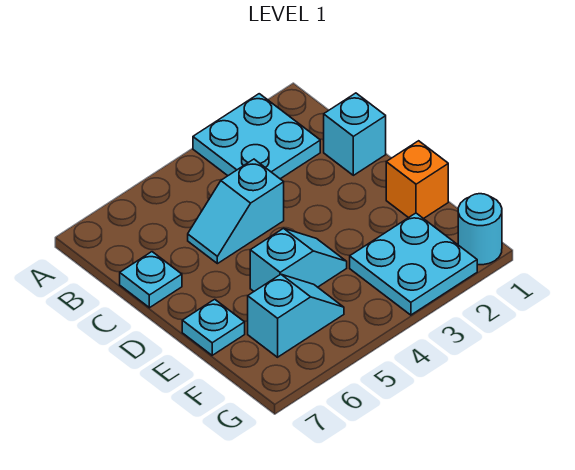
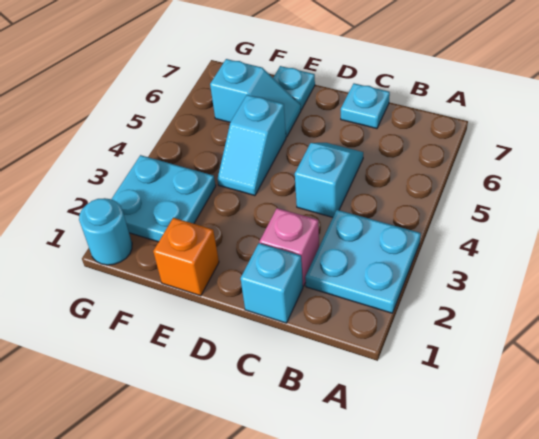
none -> pink 1x1 brick [260,208,319,286]
cyan 1x2 slope [248,274,344,357] -> cyan 1x2 slope turned to [210,59,301,137]

